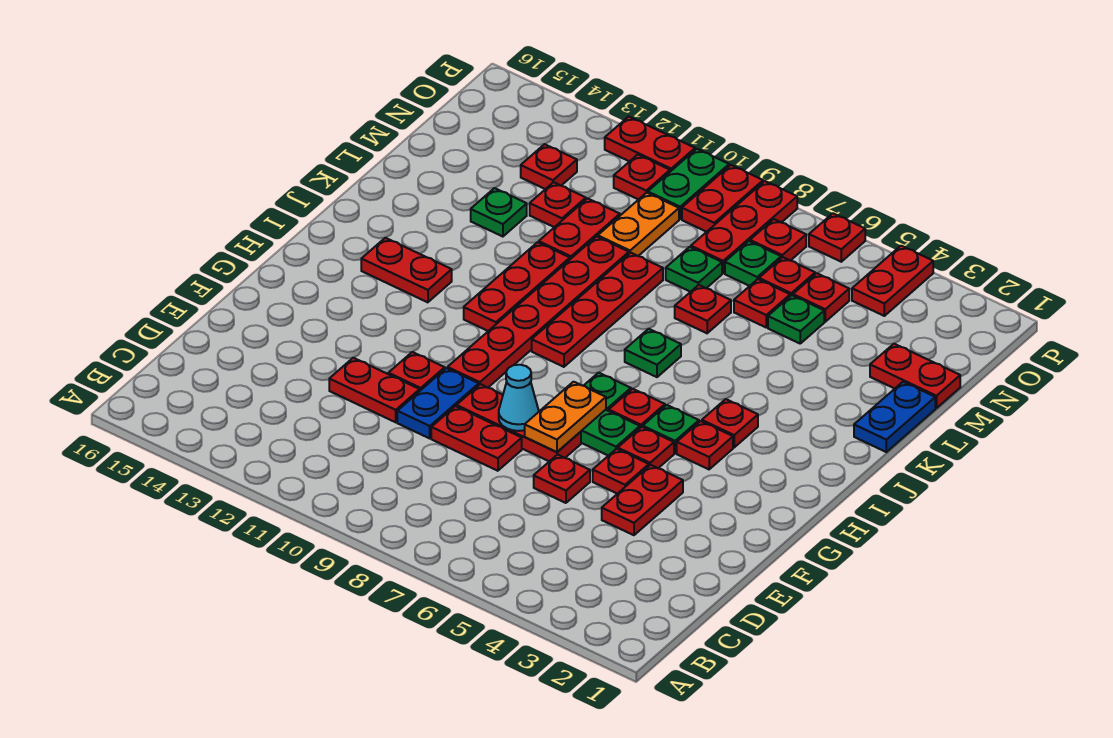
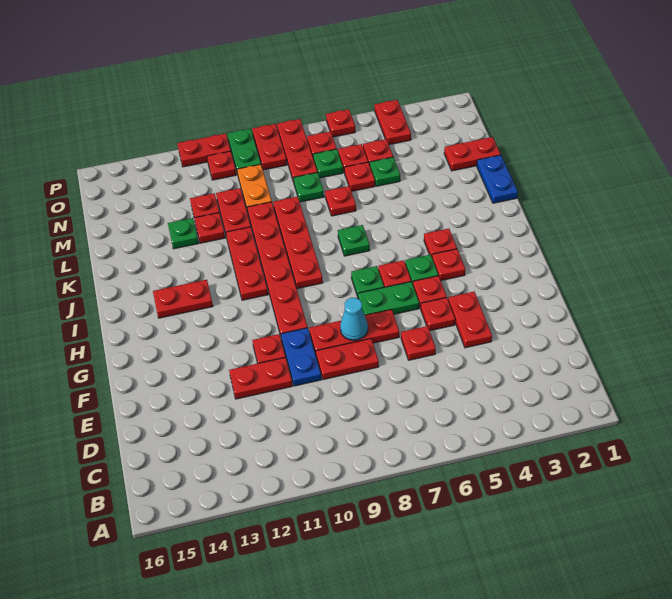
orange 1x2 plate [525,382,606,452] -> none
red 1x1 plate [521,144,577,189] -> red 1x1 plate moved to [194,213,225,243]

